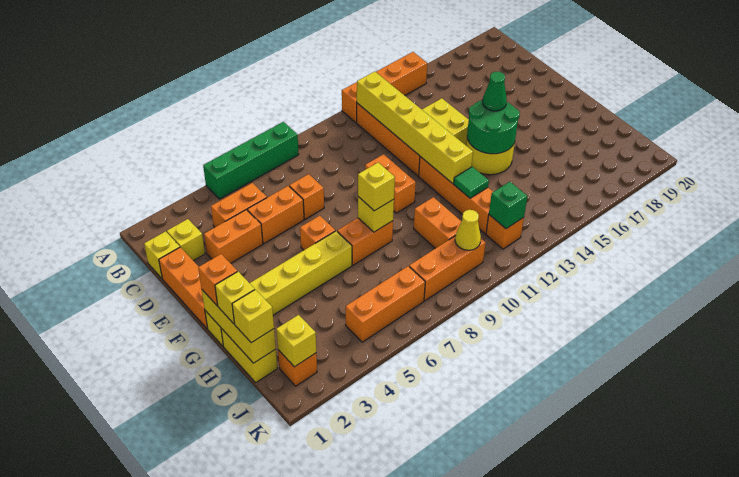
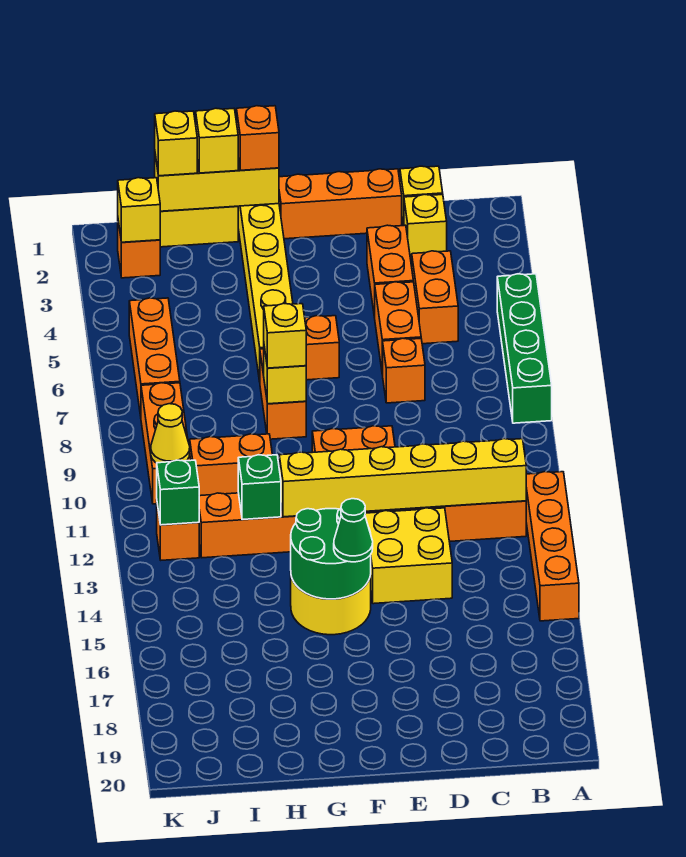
green 1x1 tile [454,167,489,198] -> green 1x1 brick [238,455,281,520]

